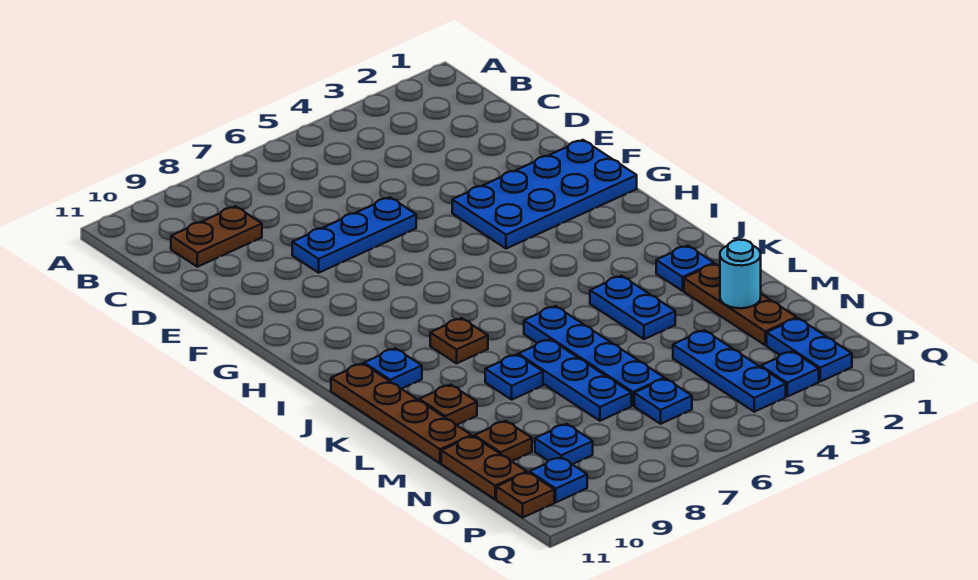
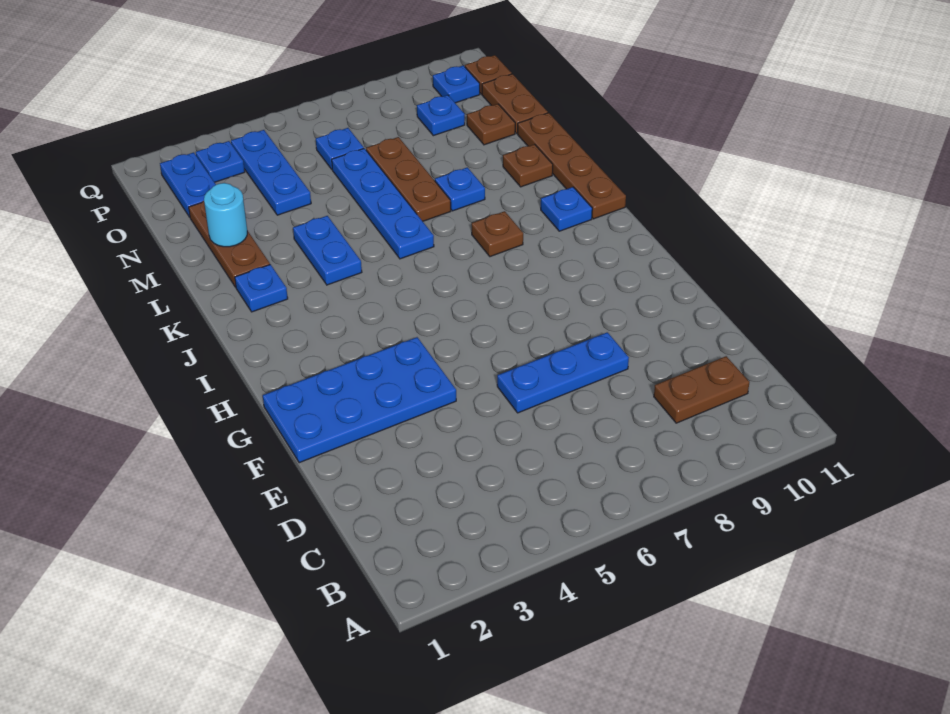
blue 1x3 plate [518,339,631,421] -> brown 1x3 plate [366,137,451,221]

